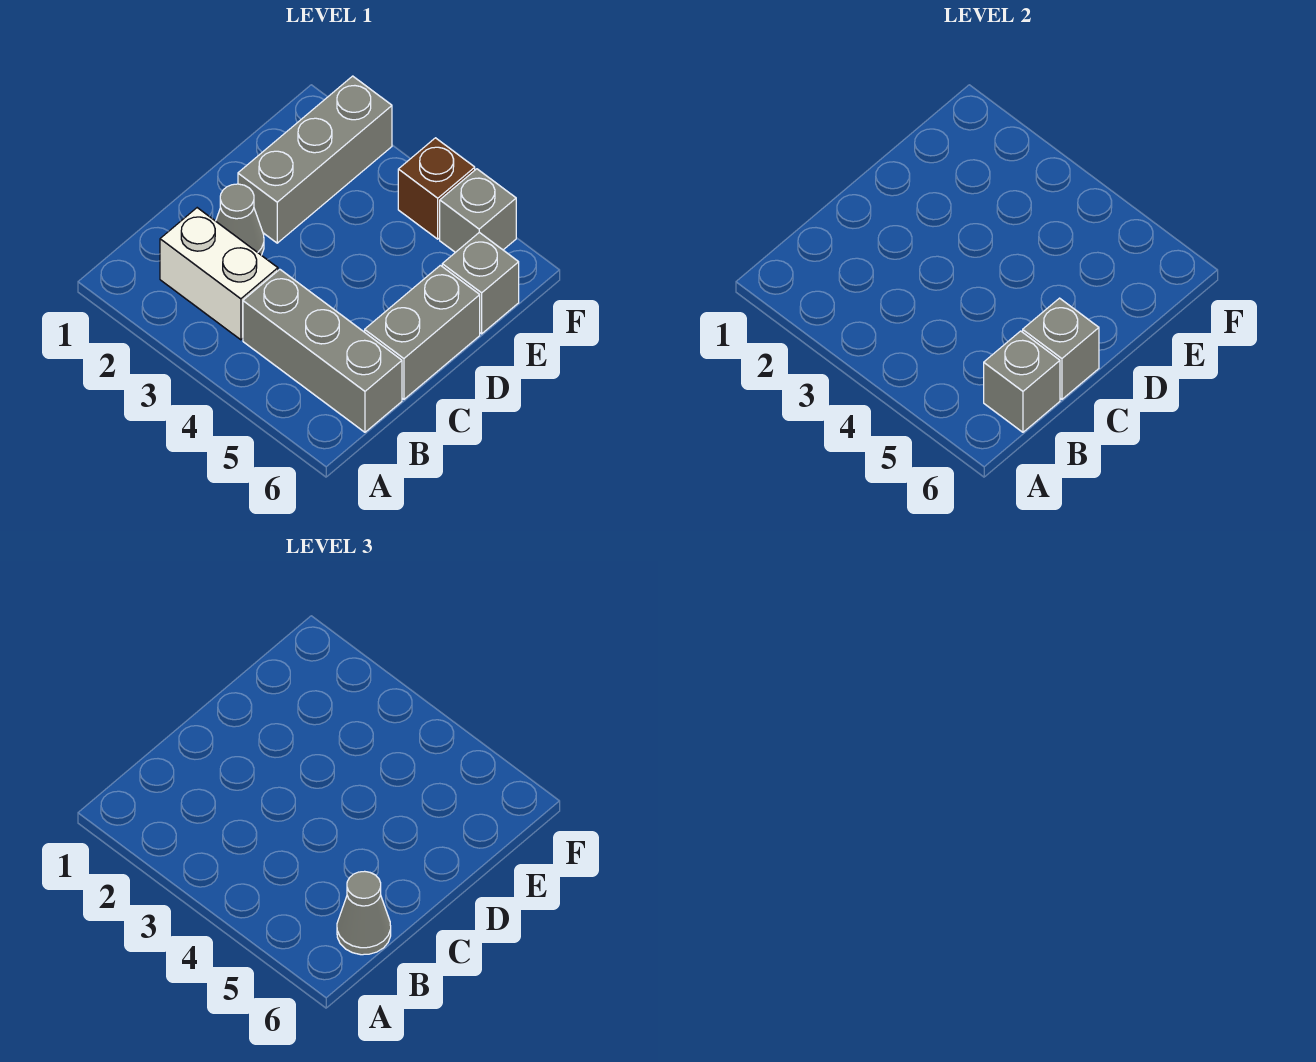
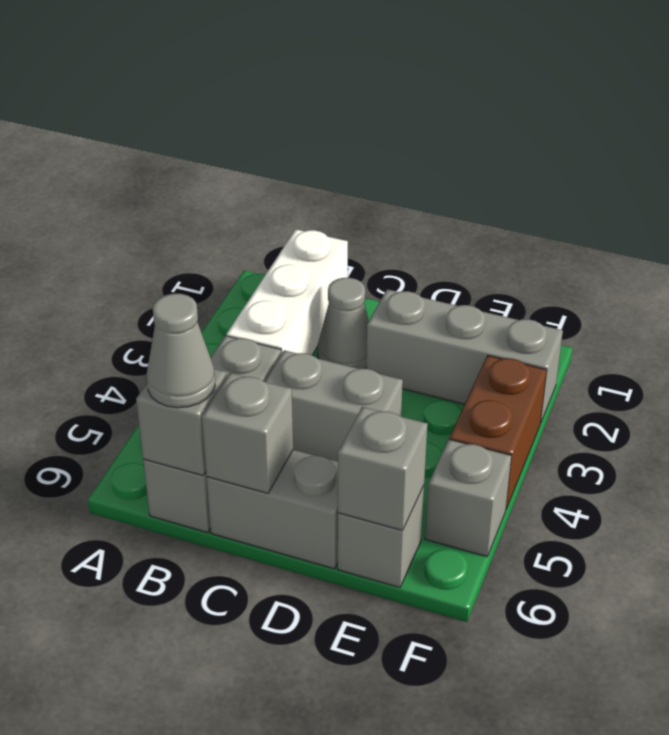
white 1x2 brick [160,208,278,340] -> white 1x3 brick [227,230,348,355]
none -> grey 1x2 brick [265,350,403,462]
none -> grey 1x1 brick [338,407,428,531]
brown 1x1 brick [398,138,475,239] -> brown 1x2 brick [449,355,547,509]

